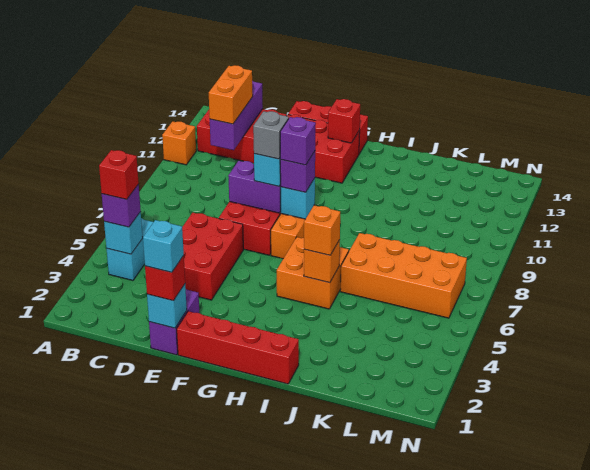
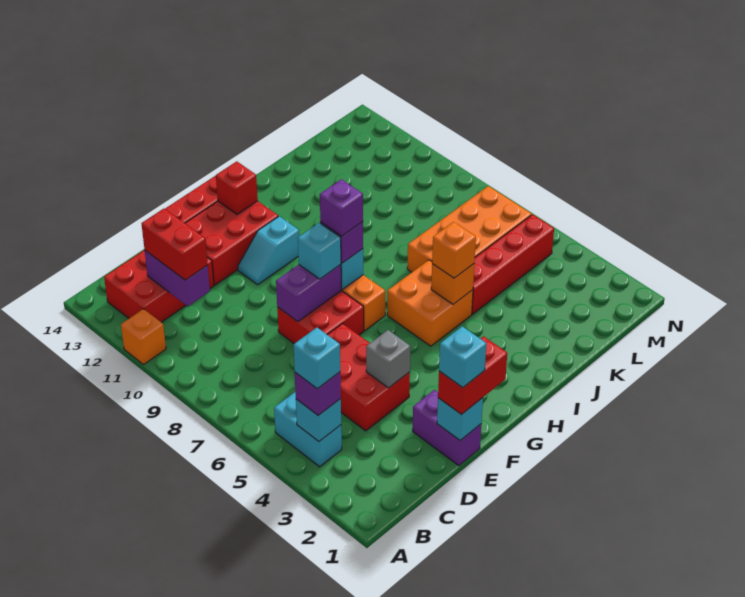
red 1x1 brick [99,150,139,200] -> cyan 1x1 brick [293,328,340,389]
purple 1x3 brick [210,81,263,150] -> purple 1x2 brick [145,251,210,306]
orange 1x2 brick [209,65,253,124] -> red 1x2 brick [141,209,208,280]
red 1x1 brick [145,256,185,301] -> red 1x2 brick [438,336,507,415]
red 1x4 brick [177,311,299,384] -> red 1x4 brick moved to [472,214,554,314]
grey 1x1 brick [253,111,289,159] -> grey 1x1 brick moved to [366,330,410,388]
none -> cyan 1x2 slope [238,216,299,284]

